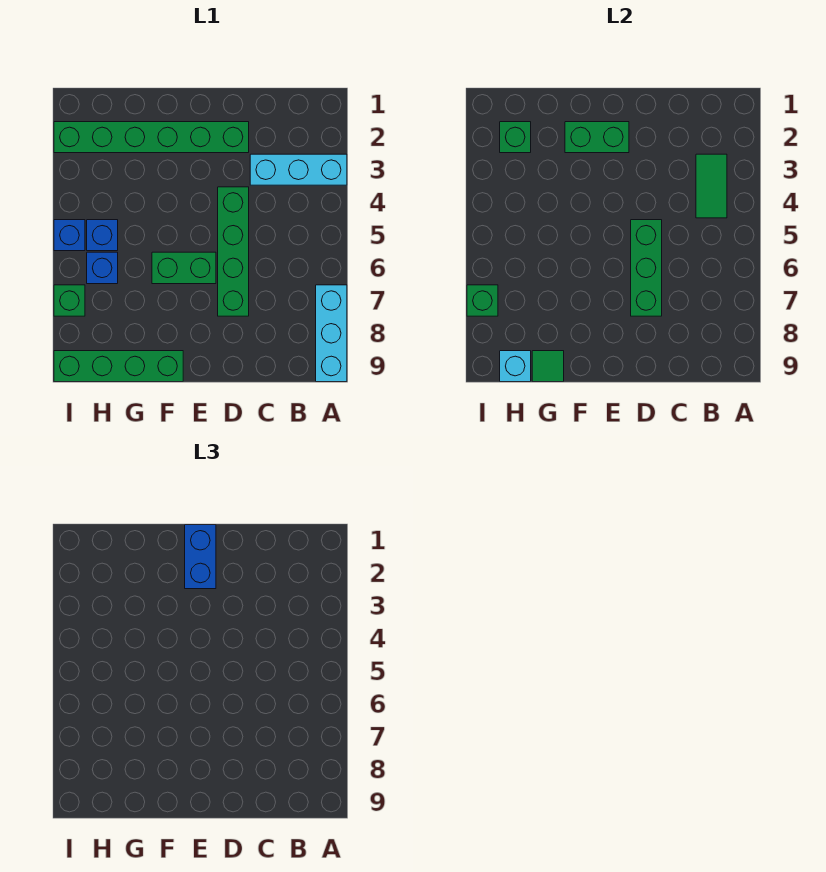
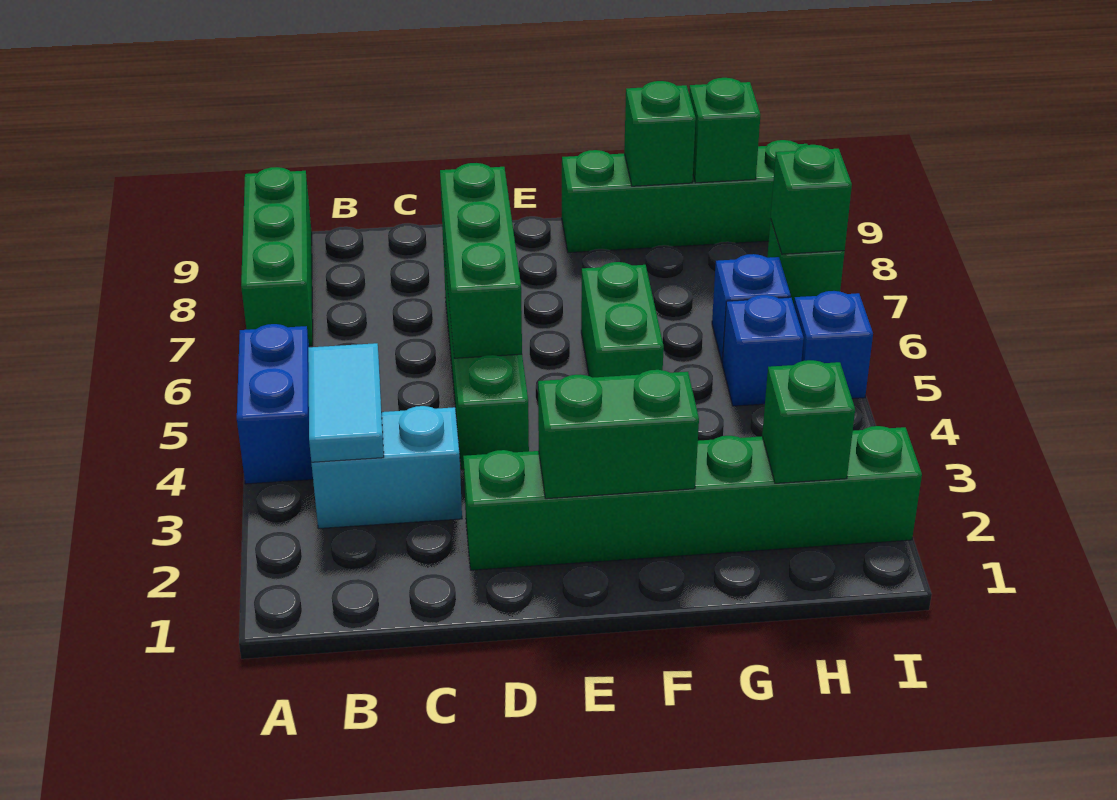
cyan 1x3 brick [250,154,347,185] -> cyan 1x2 brick [311,406,462,529]
cyan 1x3 brick [316,285,347,382] -> green 1x3 brick [241,167,313,346]
green 1x2 tile [696,154,727,218] -> cyan 1x2 tile [308,343,384,462]
blue 1x2 brick [185,525,216,589] -> blue 1x2 brick moved to [237,324,313,484]
green 1x2 brick [152,252,216,284] -> green 1x2 brick turned to [581,262,664,378]
green 1x1 tile [532,351,564,382] -> green 1x1 brick [624,81,696,186]
cyan 1x1 brick [500,351,531,382] -> green 1x1 brick [689,78,760,183]

